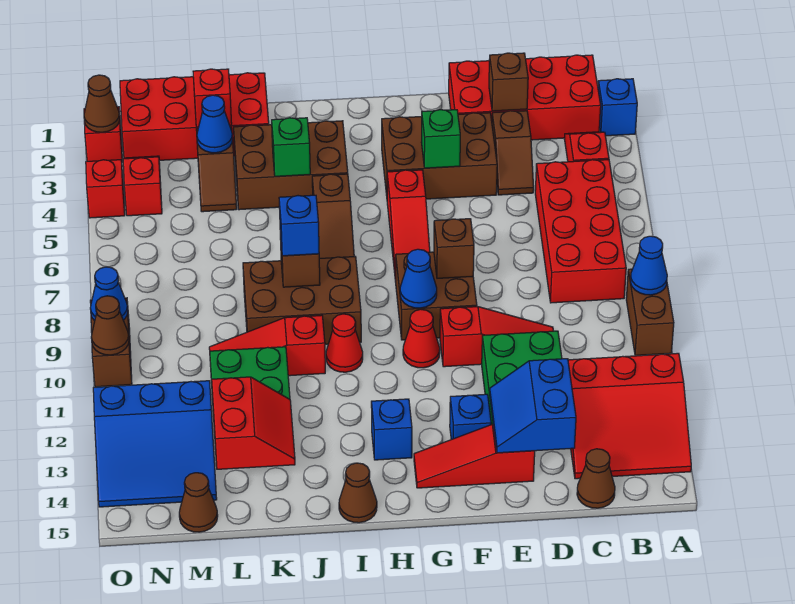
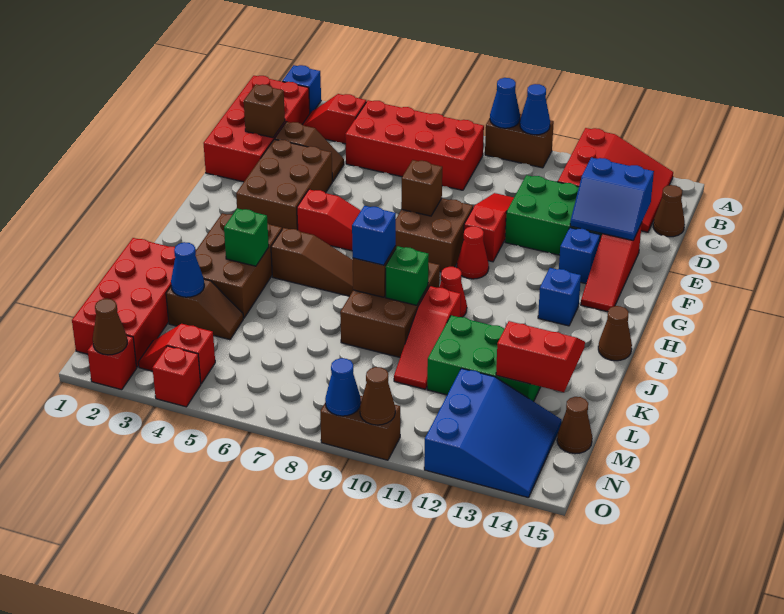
green 1x1 brick [421,110,460,168] -> green 1x1 brick moved to [386,246,429,305]
blue 1x1 cone [400,249,437,308] -> blue 1x1 cone moved to [520,84,550,135]
red 1x1 brick [193,69,232,127] -> none

